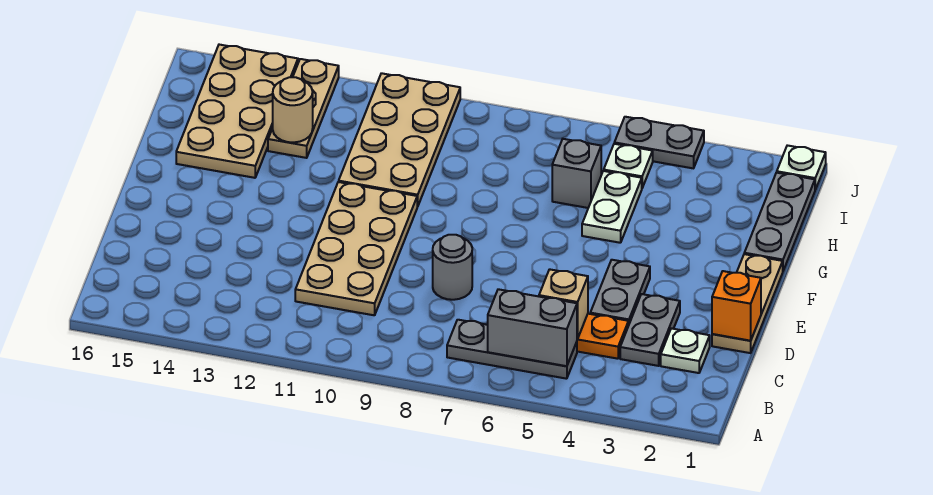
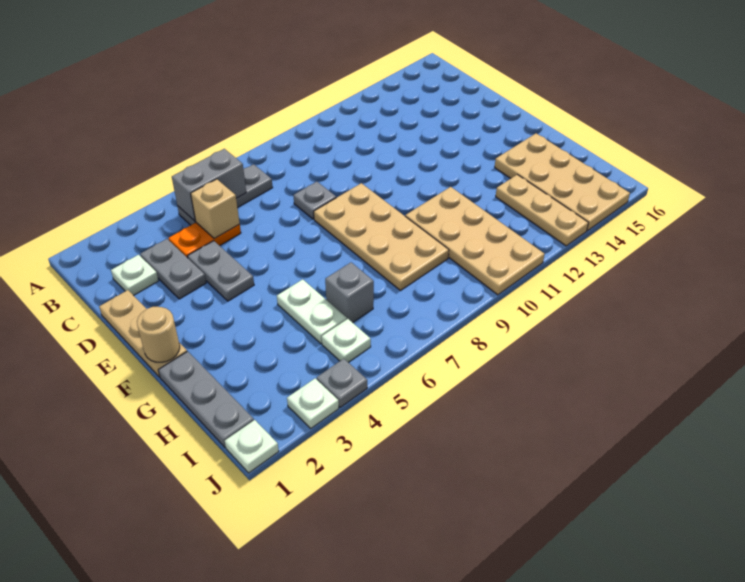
tan 2x4 plate [295,182,418,315] -> tan 2x4 plate moved to [314,183,449,290]
orange 1x1 brick [712,271,761,341] -> none
grey 1x1 round brick [433,235,472,300] -> grey 1x1 plate [293,182,336,219]
tan 1x1 round brick [273,77,313,143] -> tan 1x1 round brick moved to [137,307,180,362]
none -> white 1x1 plate [287,378,339,428]
grey 1x2 plate [614,117,704,168] -> grey 1x1 plate [317,359,367,407]

